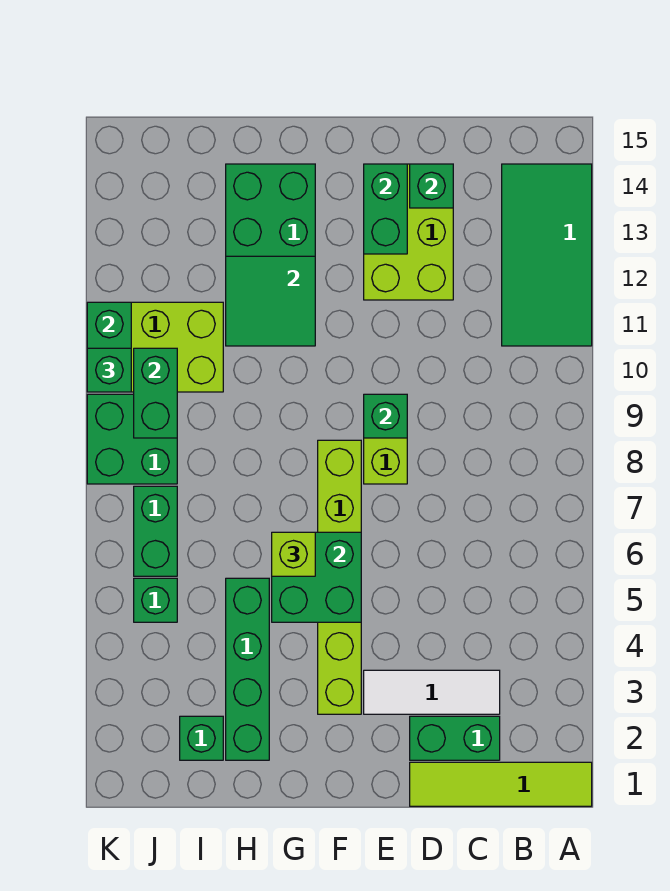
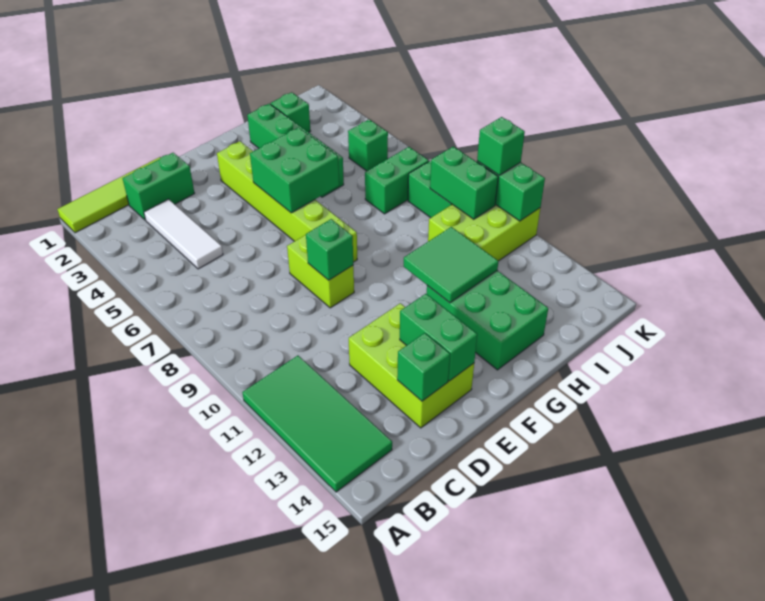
white 1x3 tile [364,670,500,714] -> white 1x3 tile turned to [144,199,223,269]
lime 1x1 brick [272,532,315,576] -> none
green 1x2 brick [134,486,177,576] -> green 1x2 brick turned to [365,147,429,214]

